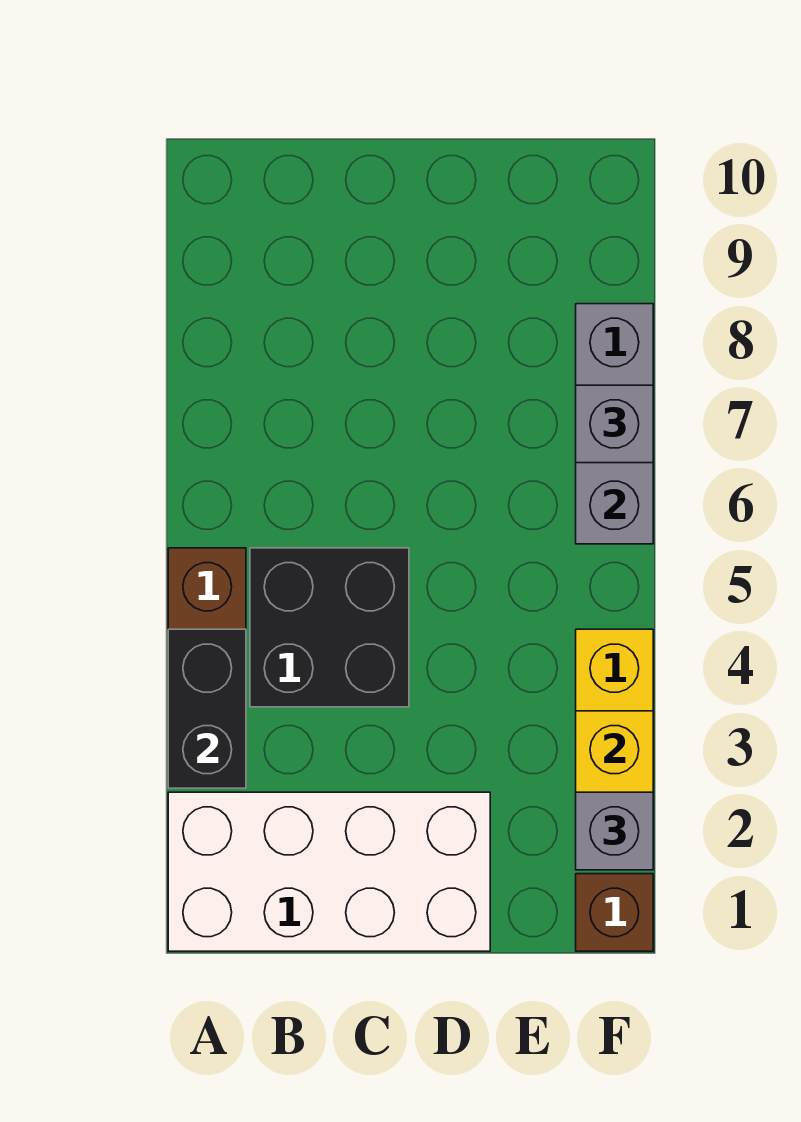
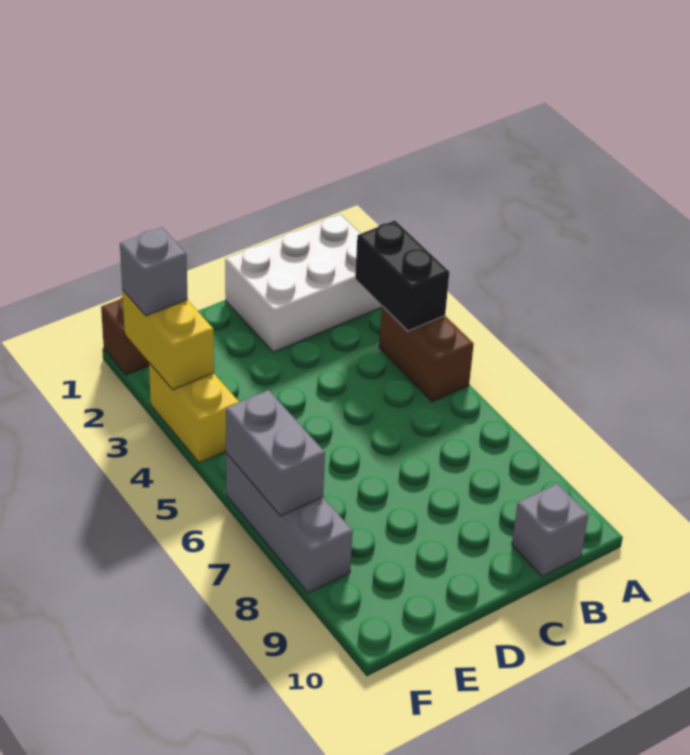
white 2x4 brick [168,792,490,951] -> white 2x3 brick [225,214,382,352]
black 2x2 brick [250,548,409,707] -> none
grey 1x1 brick [576,385,653,463] -> grey 1x1 brick moved to [512,484,588,576]

